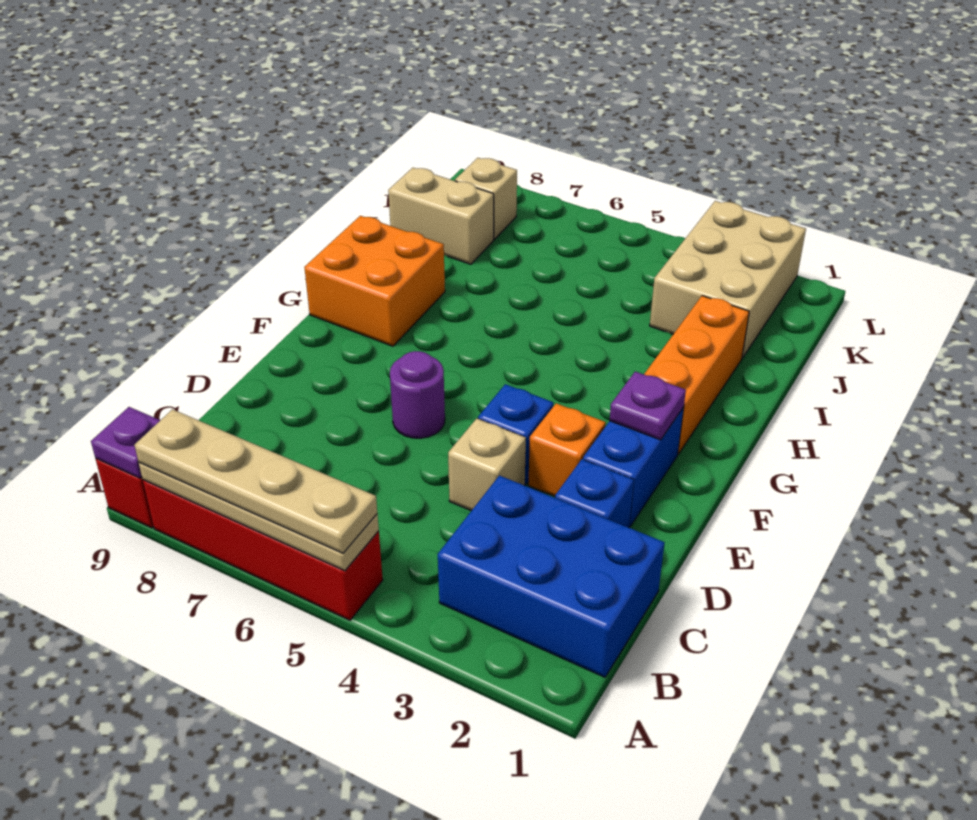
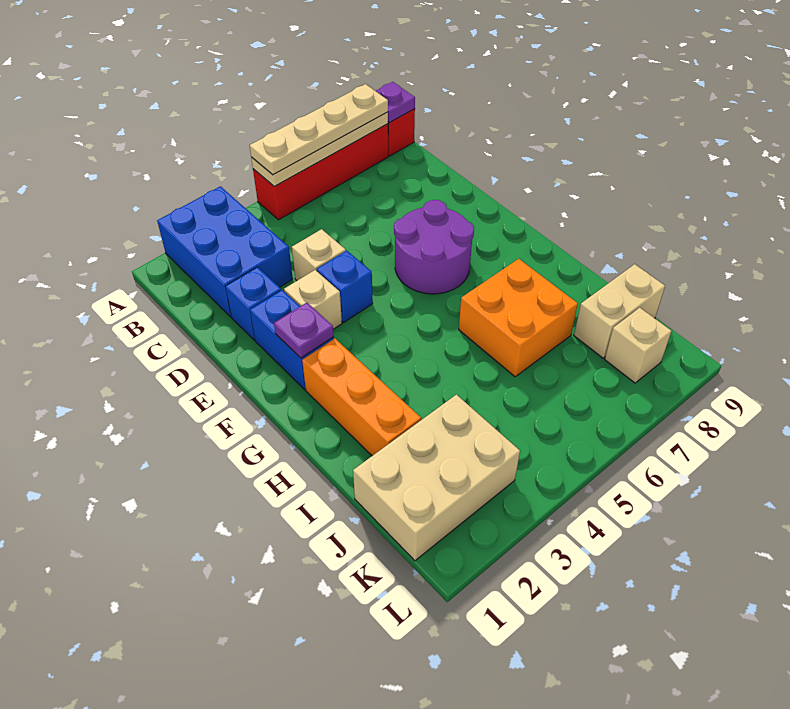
blue 2x3 brick [438,476,665,677] -> blue 2x3 brick turned to [157,186,293,317]
orange 1x1 brick [528,403,606,496] -> tan 1x1 brick [284,270,342,329]
purple 1x1 round brick [390,351,445,438] -> purple 2x2 round brick [394,200,474,294]
orange 2x2 brick [304,216,445,346] -> orange 2x2 brick moved to [459,259,578,377]
tan 2x3 brick [650,201,806,358] -> tan 2x3 brick turned to [353,395,520,561]

